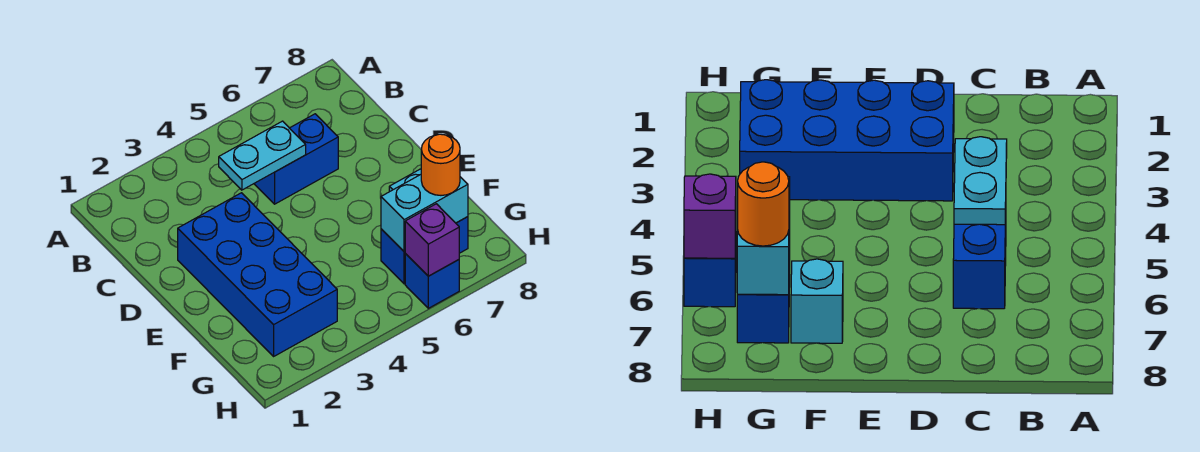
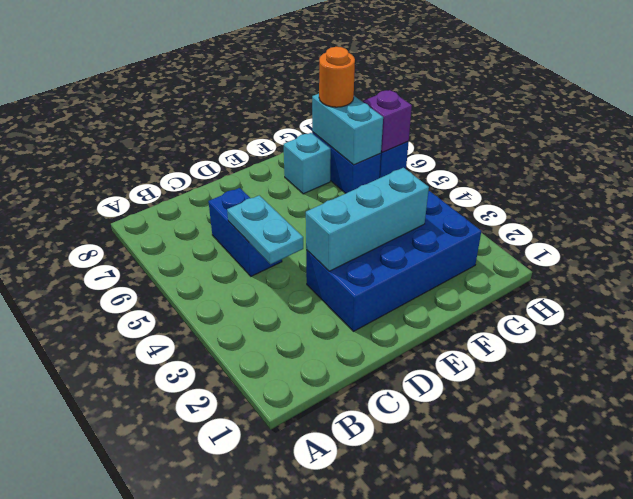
none -> cyan 1x3 brick [306,168,429,271]

